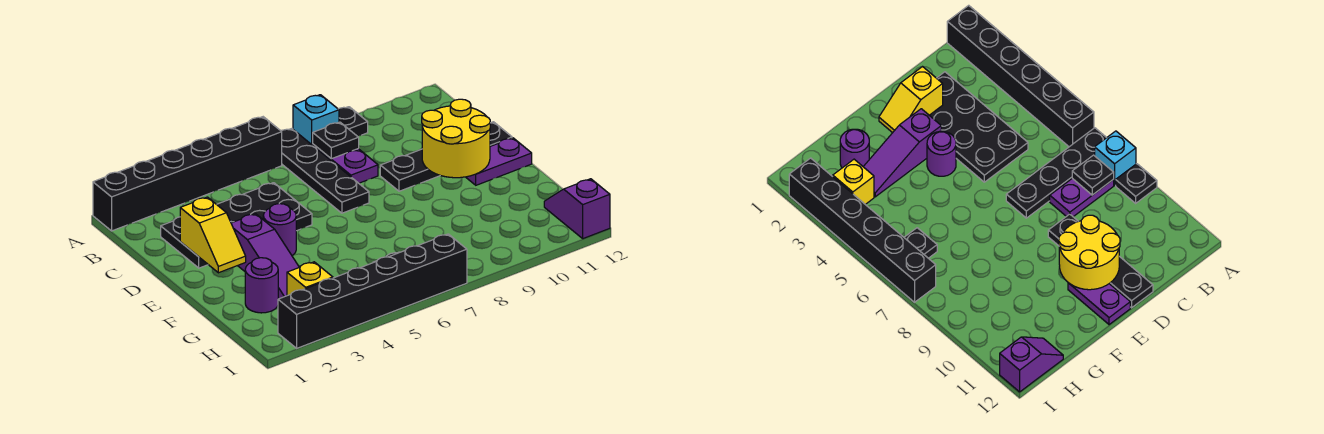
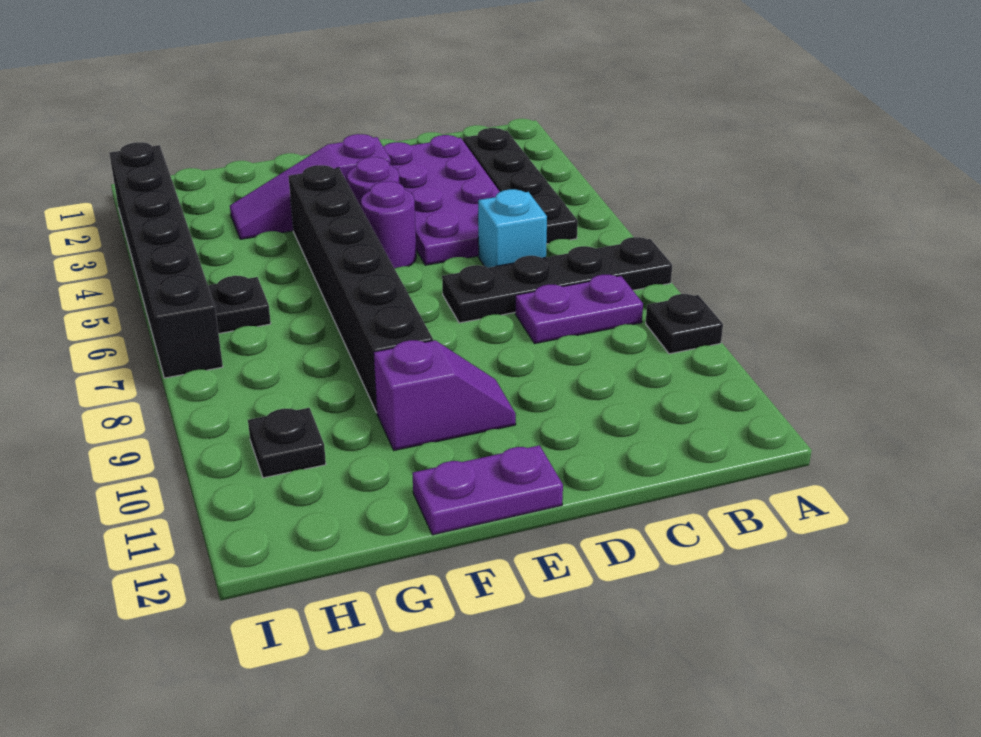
black 1x6 brick [93,117,282,231] -> black 1x6 brick moved to [289,165,433,413]
cyan 1x1 brick [293,95,339,145] -> cyan 1x1 brick moved to [478,189,547,268]
black 1x1 plate [313,122,359,159] -> black 1x1 plate moved to [248,408,326,478]
black 2x4 plate [161,183,312,268] -> purple 2x4 plate [383,135,500,265]
yellow 1x2 slope [180,197,246,273] -> none
black 1x4 plate [380,122,512,191] -> black 1x4 plate moved to [463,128,578,244]
yellow 2x2 round brick [422,99,490,178] -> none
purple 1x2 plate [466,138,532,185] -> purple 1x2 plate turned to [412,445,563,535]
purple 1x1 round brick [245,258,278,313] -> purple 1x1 round brick moved to [361,181,416,269]
yellow 1x1 brick [287,262,333,296] -> none
purple 1x2 slope [544,179,610,239] -> purple 1x2 slope moved to [374,340,516,450]

